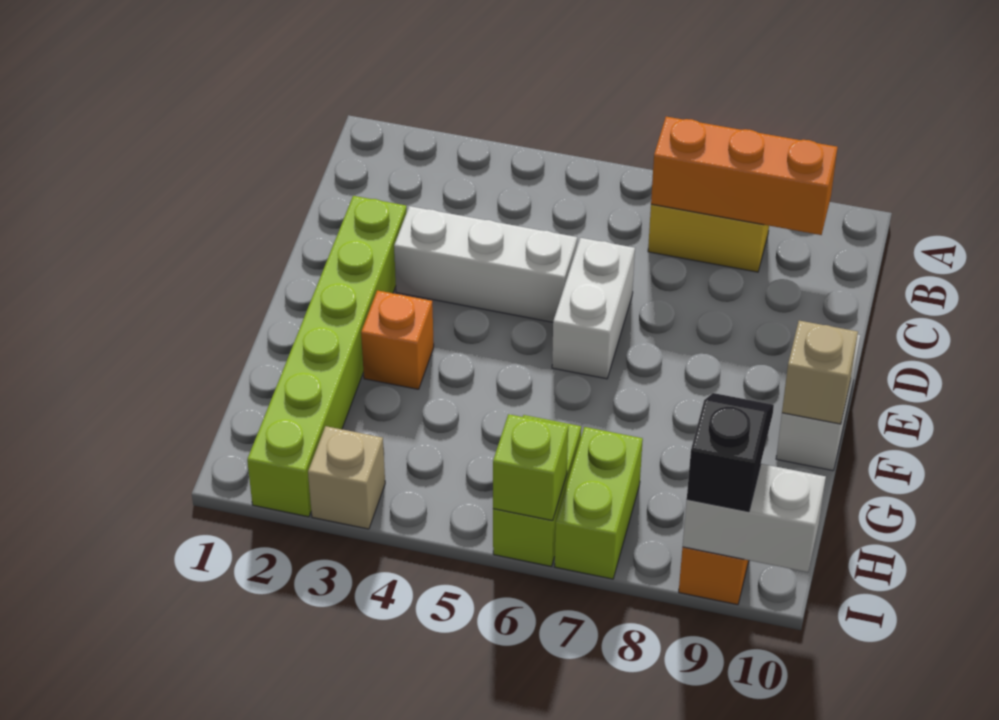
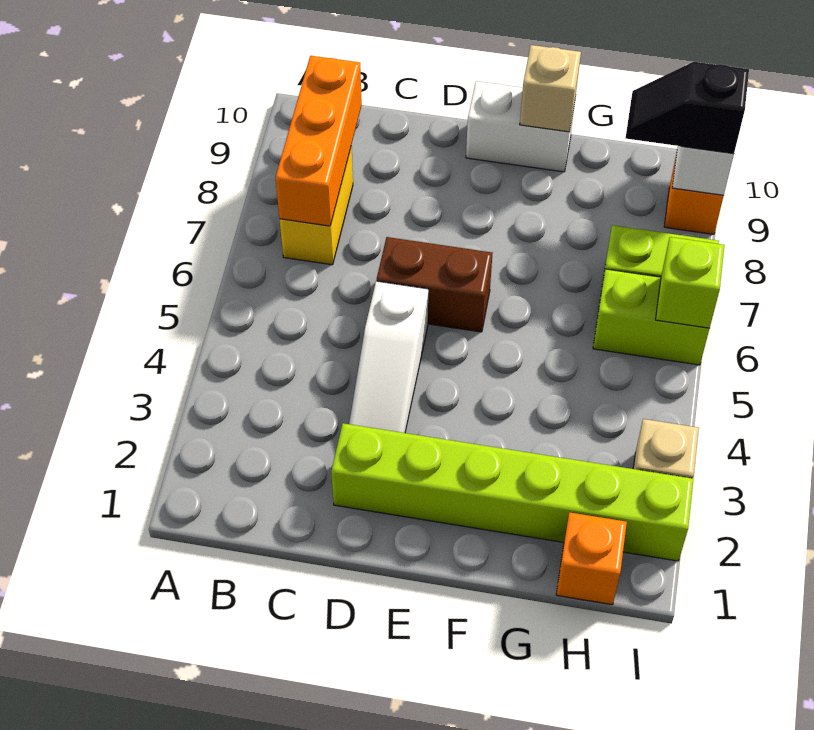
white 1x3 brick [394,206,577,322] -> white 1x3 slope [349,281,428,433]
white 1x2 brick [552,238,635,379] -> brown 1x2 brick [377,237,492,332]
orange 1x1 brick [361,290,434,389] -> orange 1x1 brick moved to [556,512,627,605]

